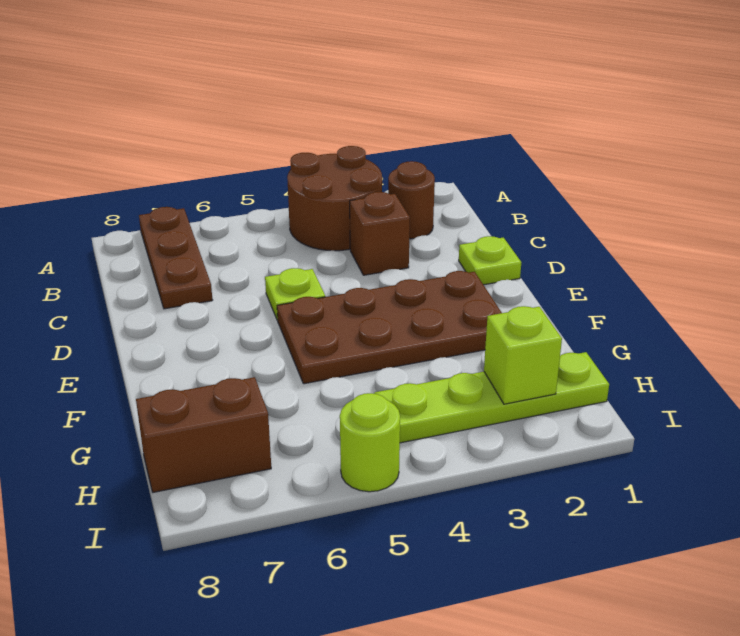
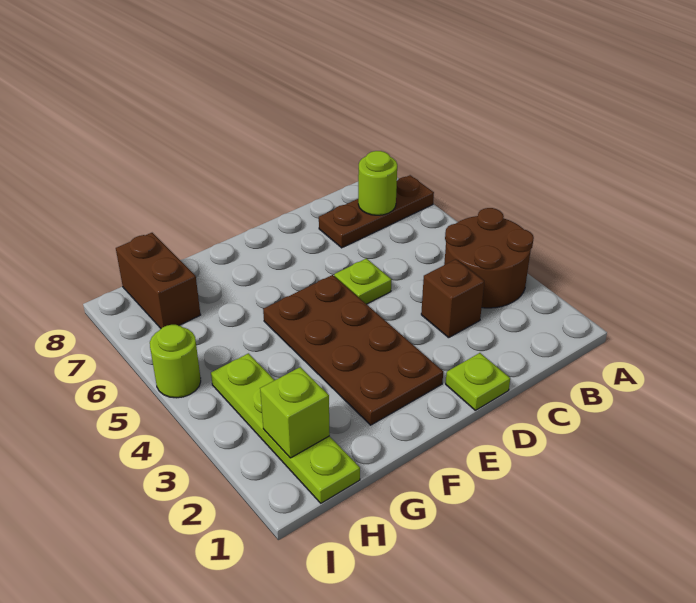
brown 1x1 round brick [388,161,435,239] -> none
none -> lime 1x1 round brick [358,151,397,215]

